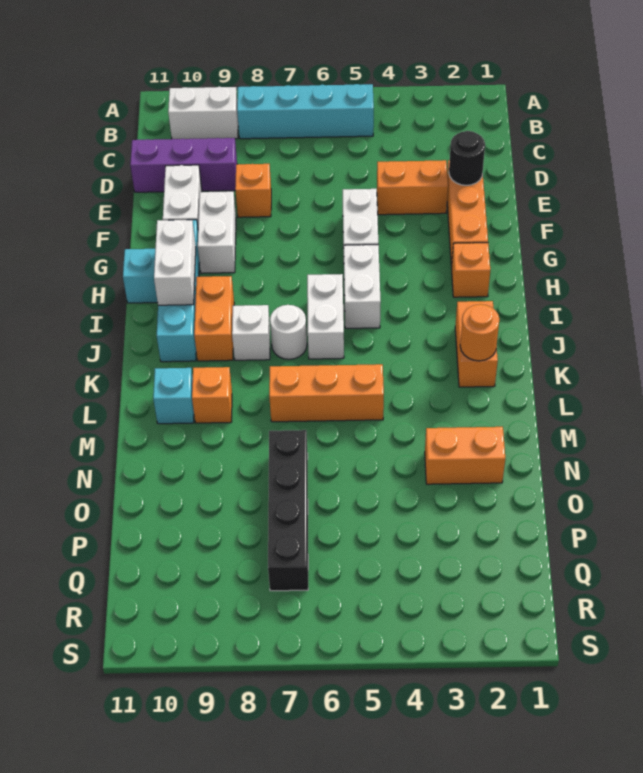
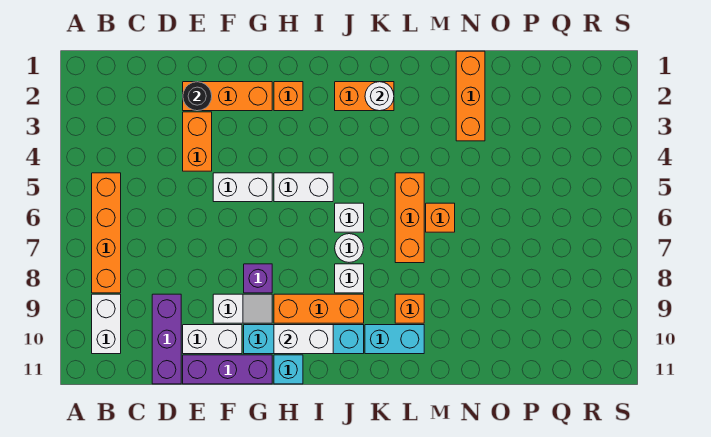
cyan 1x4 brick [237,84,374,139] -> orange 1x4 brick [92,173,121,293]
orange 1x1 brick [235,164,271,217] -> orange 1x1 brick moved to [426,203,455,232]
none -> purple 1x3 brick [183,355,272,384]
white 1x2 brick [198,191,236,273] -> white 1x2 slope [213,294,272,323]
none -> purple 1x1 brick [244,264,272,293]
white 1x2 brick [307,274,344,359] -> white 1x1 brick [335,203,364,232]
orange 1x2 brick [194,276,234,361] -> orange 1x3 brick [274,294,364,323]
orange 1x1 round brick [460,304,499,361] -> white 1x1 round brick [365,82,394,111]
cyan 1x1 brick [153,368,194,424] -> cyan 1x2 brick [365,325,424,354]
orange 1x2 brick [425,427,505,484] -> orange 1x3 brick [456,51,485,141]
black 1x4 brick [268,430,308,591] -> none

